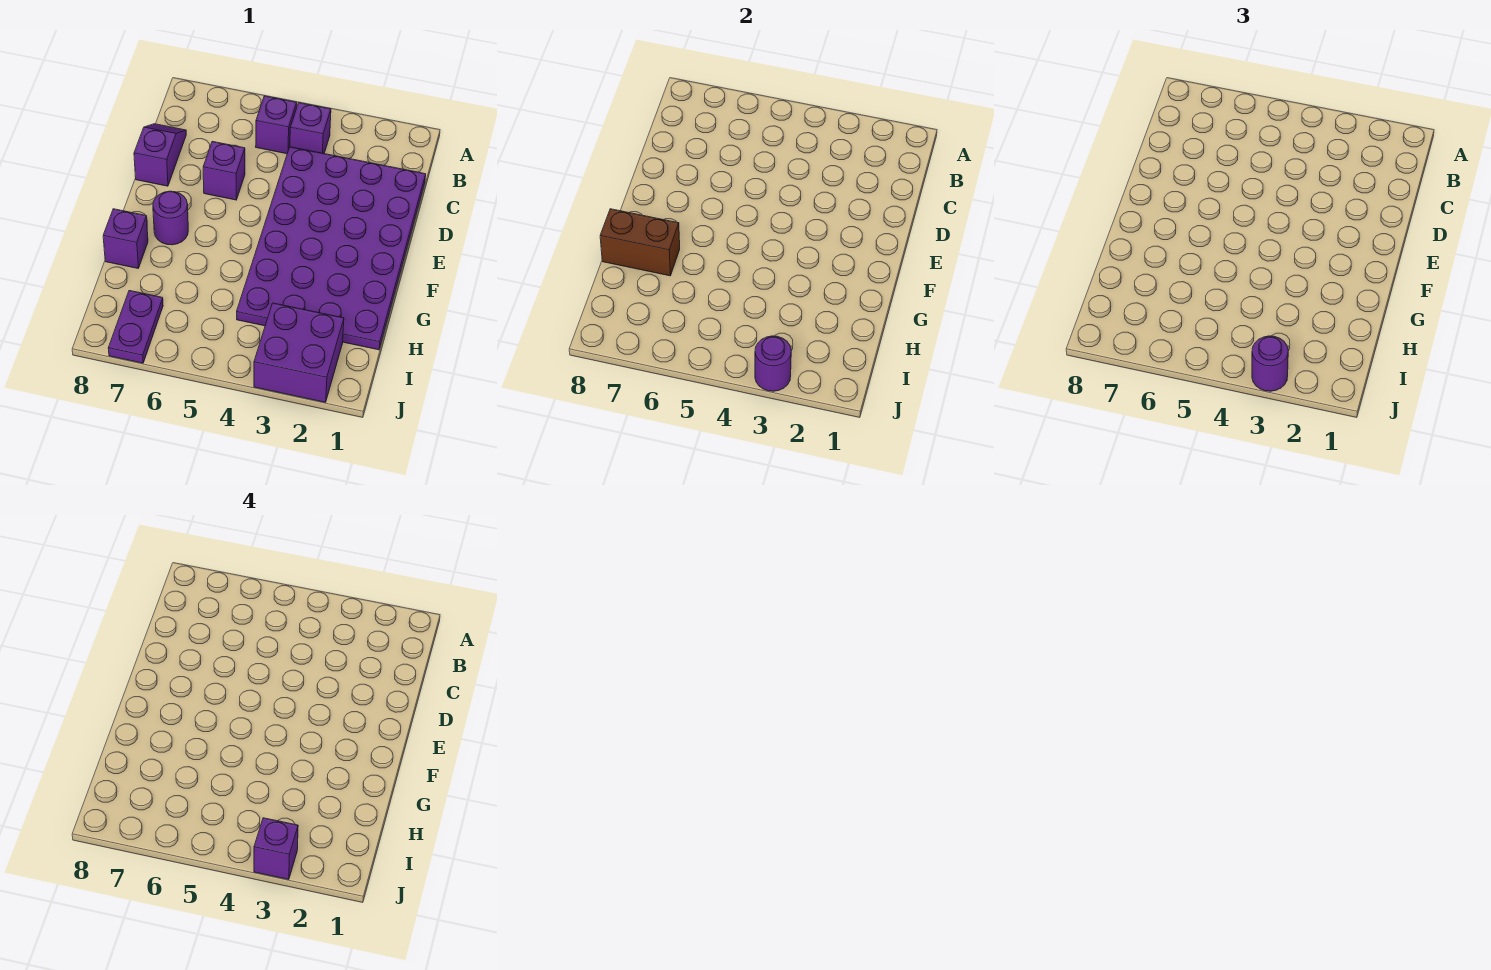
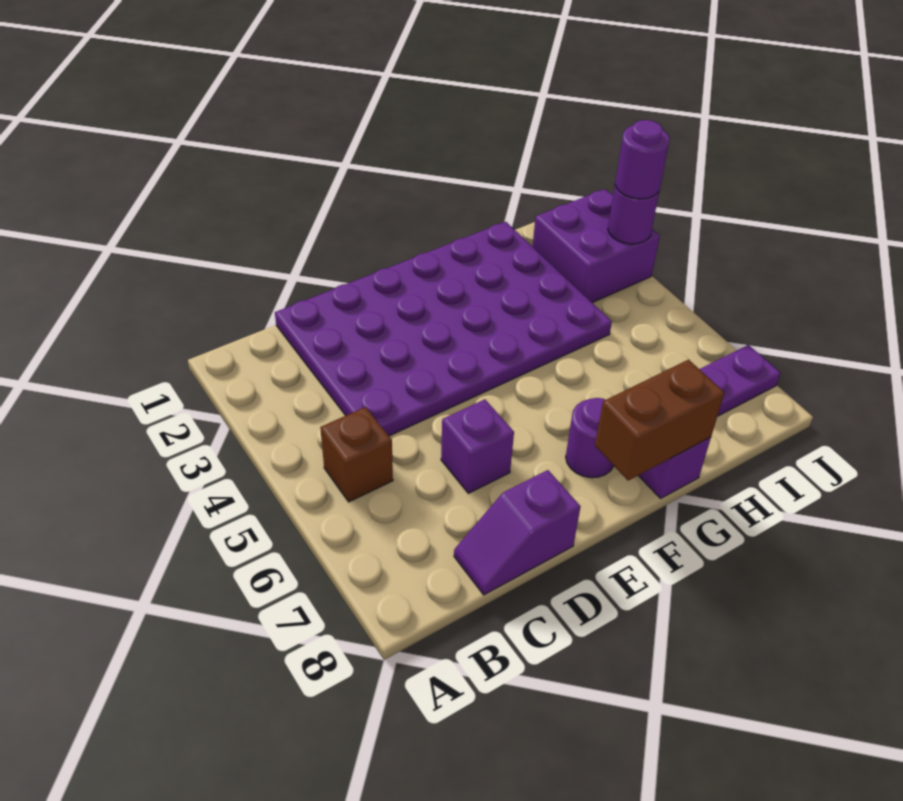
purple 1x1 brick [290,103,331,154] -> none
purple 1x1 brick [256,96,297,154] -> brown 1x1 brick [320,407,393,502]
brown 1x2 brick [600,209,680,276] -> brown 1x2 brick turned to [595,360,724,481]
purple 1x1 brick [254,818,298,880] -> none

